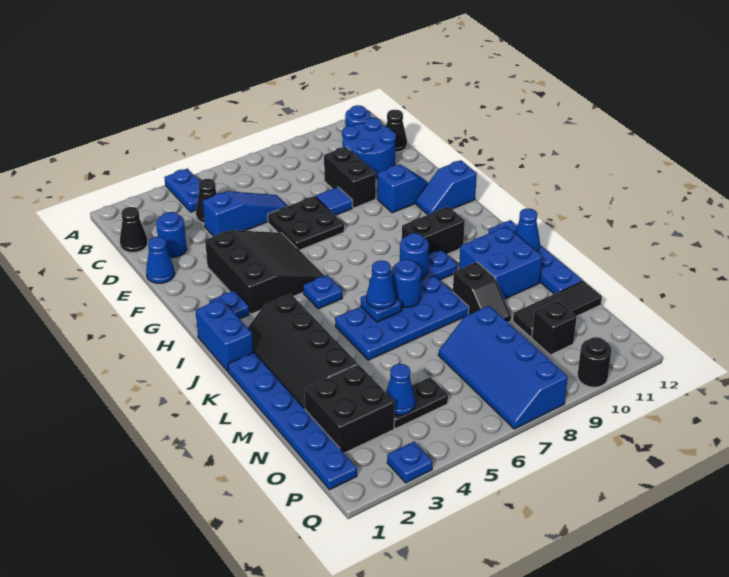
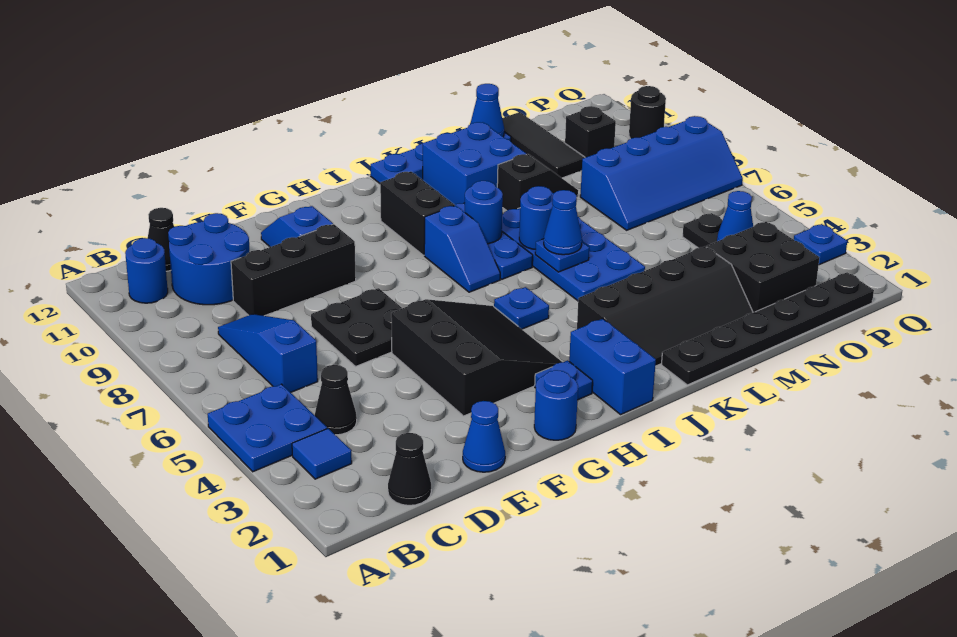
blue 1x2 plate [164,169,200,212] -> blue 2x2 plate [208,384,327,472]
blue 1x1 round brick [156,212,187,258] -> blue 1x1 round brick moved to [534,370,578,440]
blue 1x3 slope [203,191,287,236] -> blue 1x3 slope moved to [218,314,318,393]
black 1x2 brick [324,147,376,208] -> black 1x3 brick [231,224,356,316]
blue 1x1 tile [316,187,352,215] -> blue 1x1 tile moved to [292,429,352,479]
black 3x3 slope [205,230,324,314] -> black 3x3 slope turned to [391,299,562,416]
blue 1x2 slope [416,160,477,215] -> blue 1x2 slope moved to [424,206,500,292]
blue 1x2 brick [196,299,253,371] -> blue 1x2 brick turned to [569,319,656,414]
blue 1x6 plate [228,352,357,490] -> black 1x6 plate [661,272,874,385]
blue 1x1 cone [515,208,540,251] -> blue 1x1 cone moved to [470,84,504,136]

